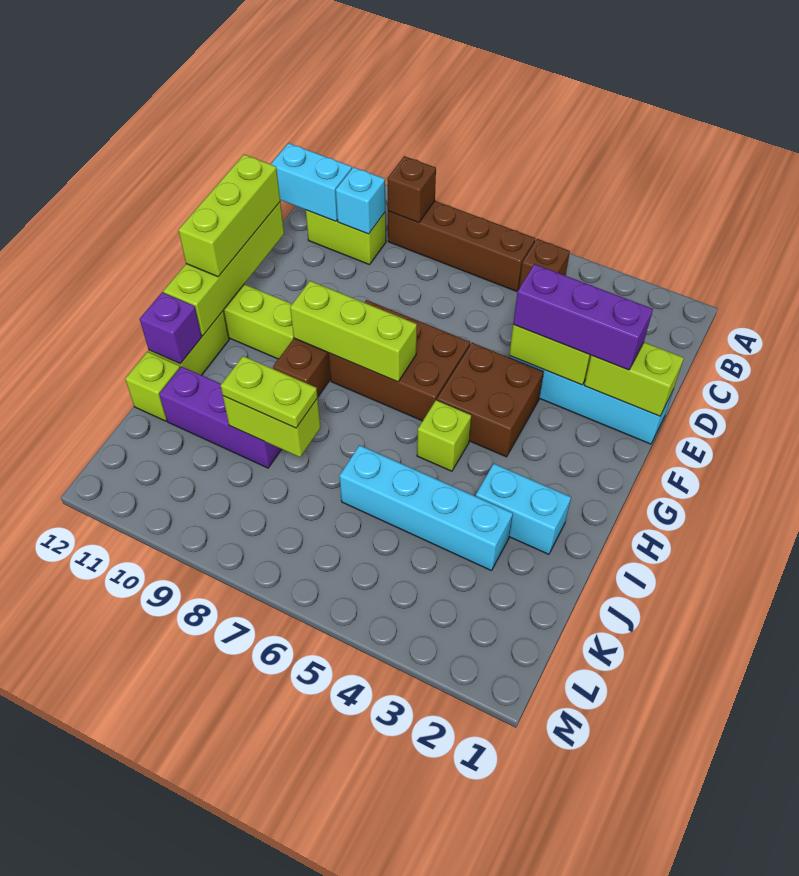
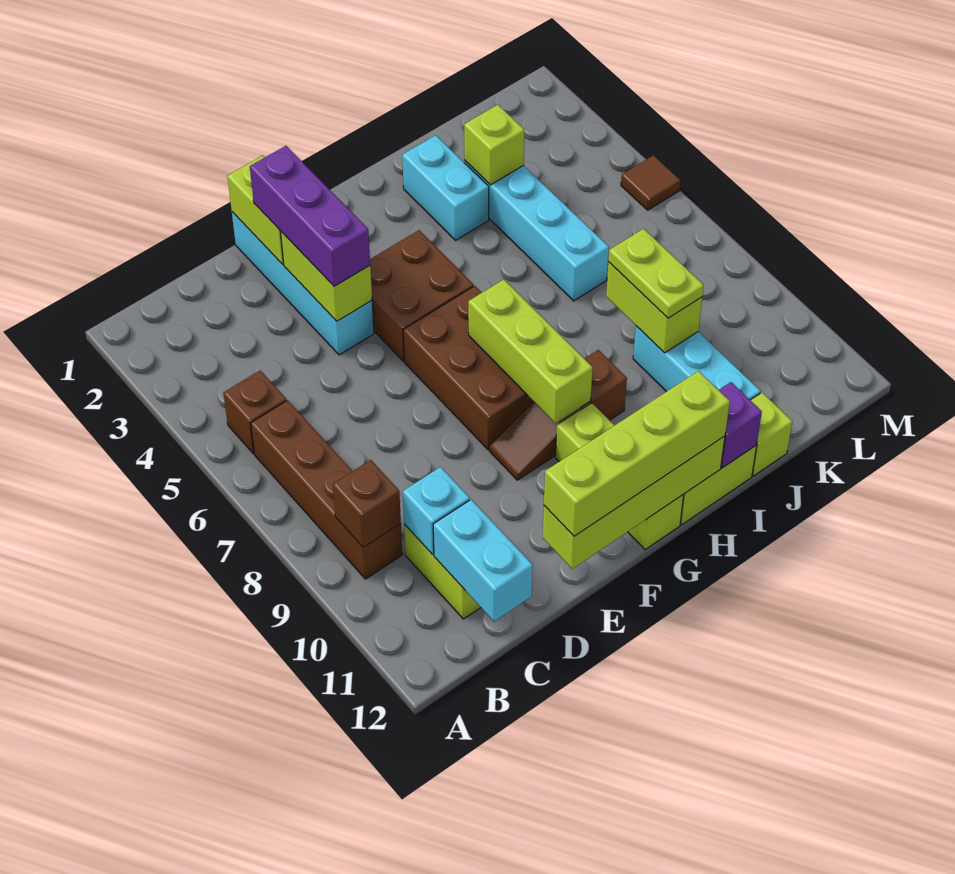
lime 1x3 brick [179,154,280,277] -> lime 1x4 brick [544,371,730,536]
lime 1x1 brick [417,400,471,471] -> lime 1x1 brick moved to [464,105,525,185]
purple 1x3 brick [159,366,281,468] -> cyan 1x3 brick [633,326,760,400]
none -> brown 1x1 tile [621,155,680,210]

